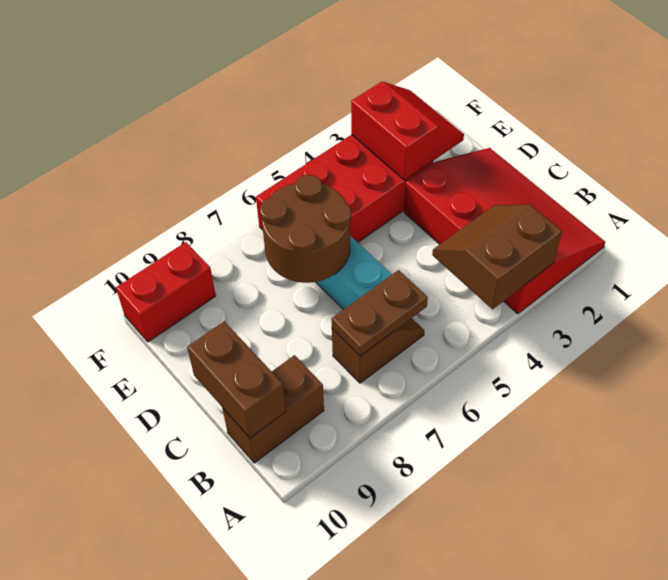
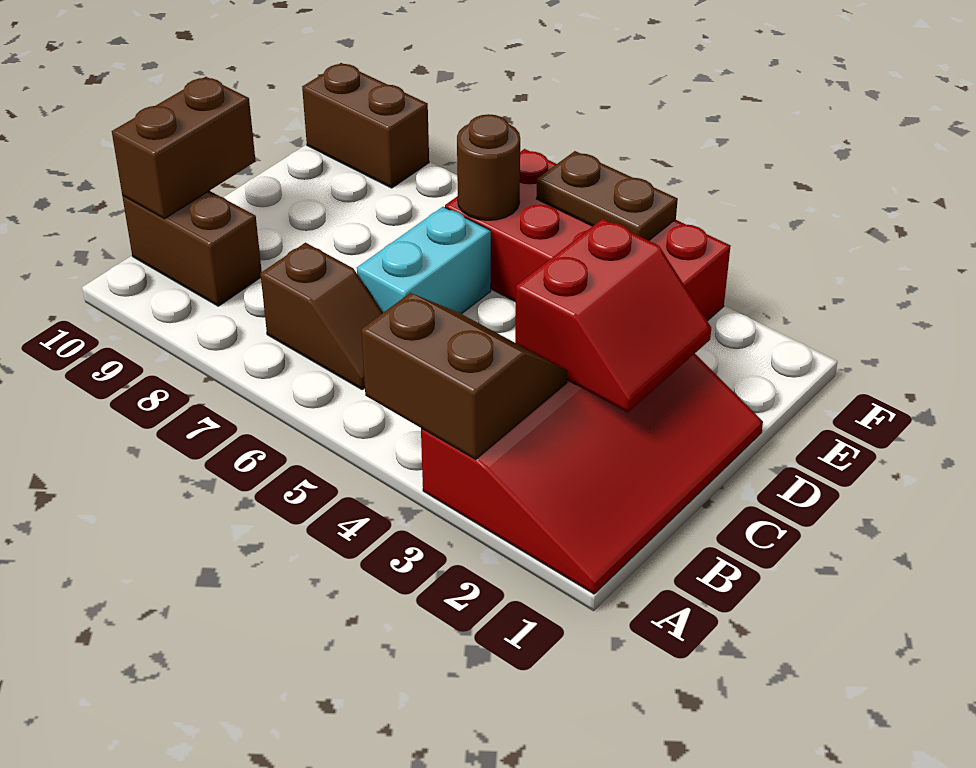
brown 1x2 plate [331,270,428,356] -> brown 1x2 plate moved to [536,151,678,241]
brown 2x2 round brick [260,175,351,283] -> brown 1x1 round brick [457,114,520,220]
red 2x2 slope [351,82,464,180] -> red 2x2 slope moved to [515,219,711,412]
red 1x2 brick [116,242,216,342] -> brown 1x2 brick [302,63,429,188]

